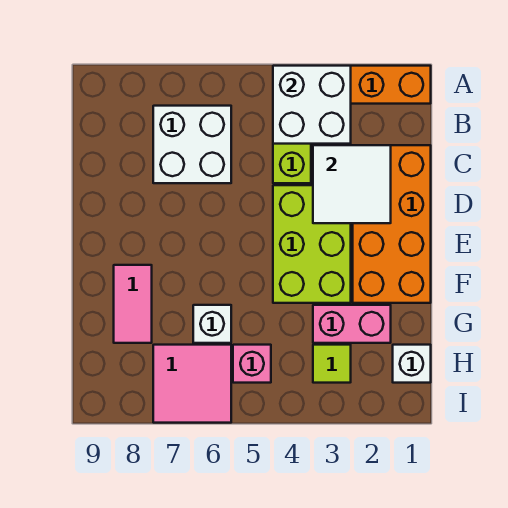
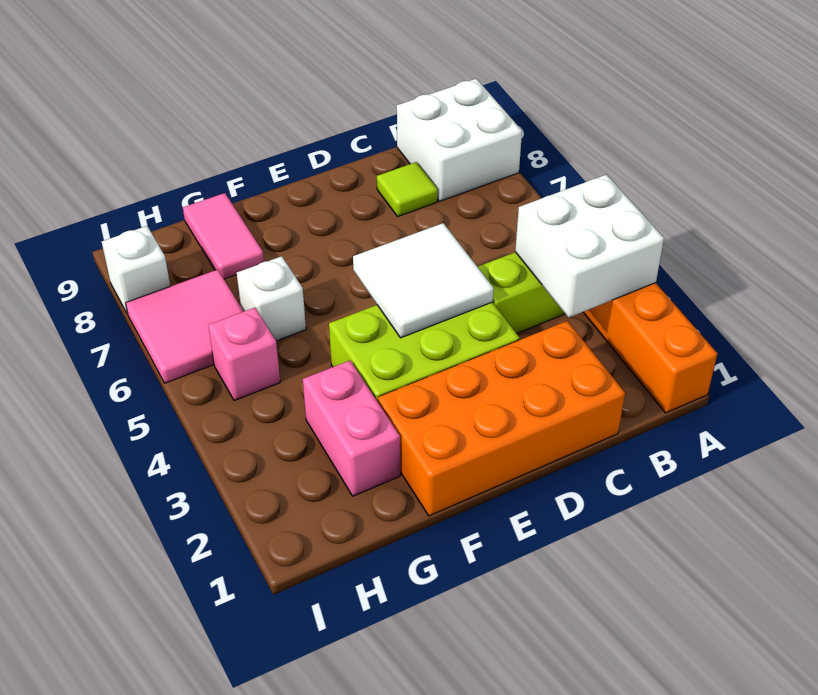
white 2x2 brick [153,106,231,183] -> white 2x2 brick moved to [397,79,522,201]
white 2x2 tile [313,145,391,223] -> white 2x2 tile moved to [353,223,494,338]
pink 1x2 tile [114,265,152,343] -> pink 1x2 tile turned to [183,193,264,279]
white 1x1 brick [393,345,431,383] -> white 1x1 brick moved to [102,226,170,314]
lime 1x1 tile [313,345,351,383] -> lime 1x1 tile moved to [377,162,438,217]

